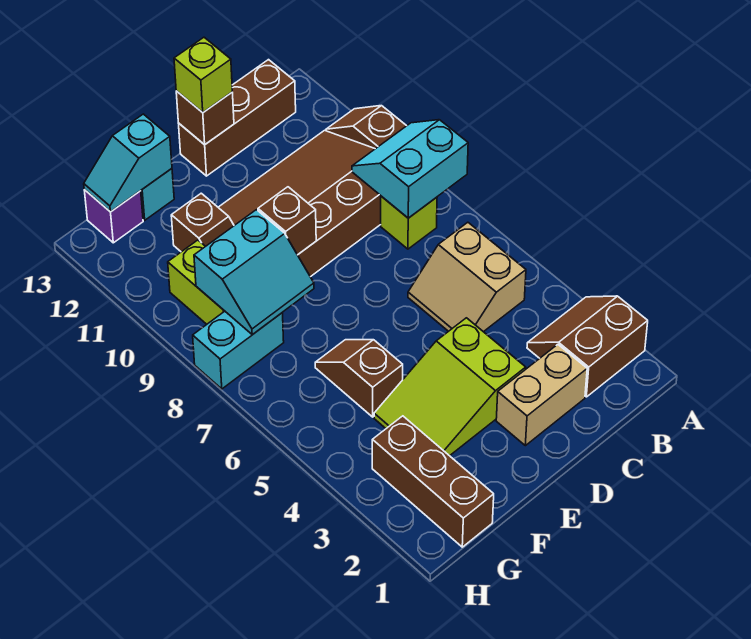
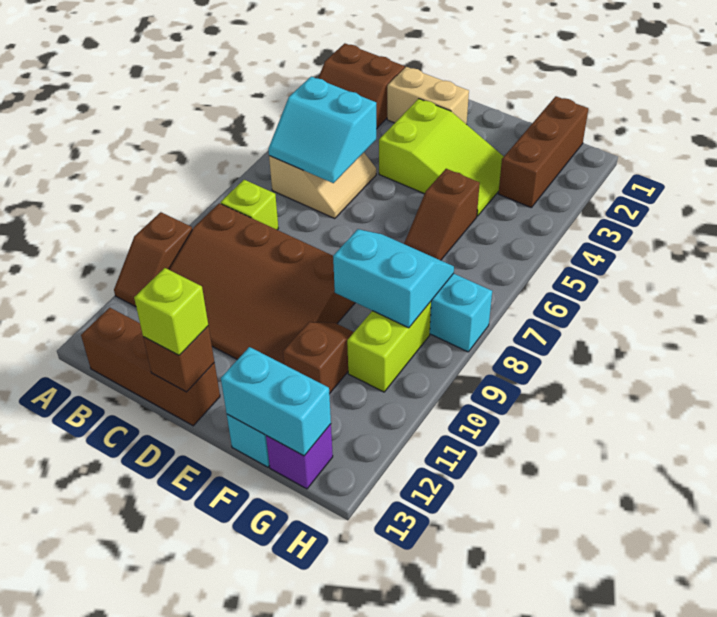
cyan 2x2 slope [352,120,468,218] -> cyan 2x2 slope moved to [268,77,376,183]
brown 1x1 brick [258,187,316,255] -> none
cyan 1x2 slope [84,114,172,212] -> cyan 1x2 brick [221,347,331,456]

